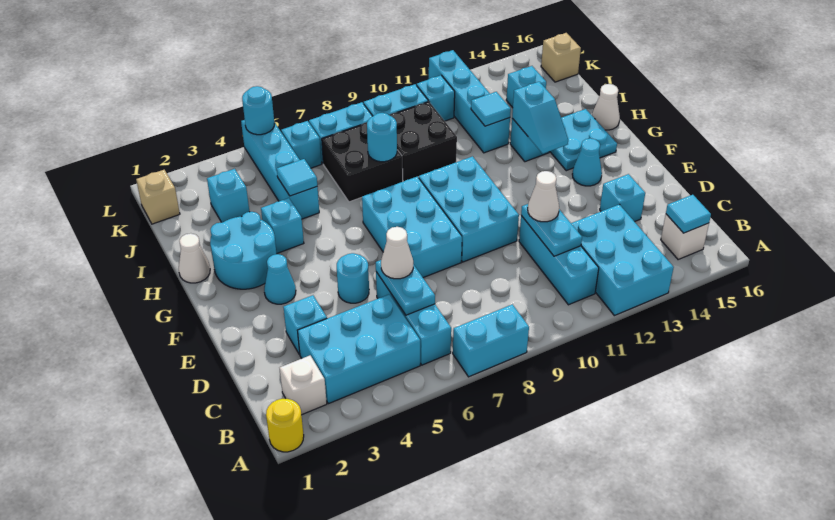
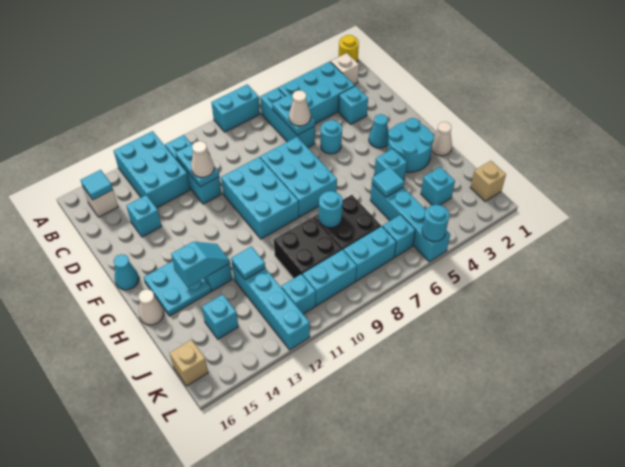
cyan 1x1 cone [572,138,602,186] -> cyan 1x1 cone moved to [114,254,139,290]
cyan 1x2 slope [512,82,568,154] -> cyan 1x2 slope turned to [171,242,230,287]

